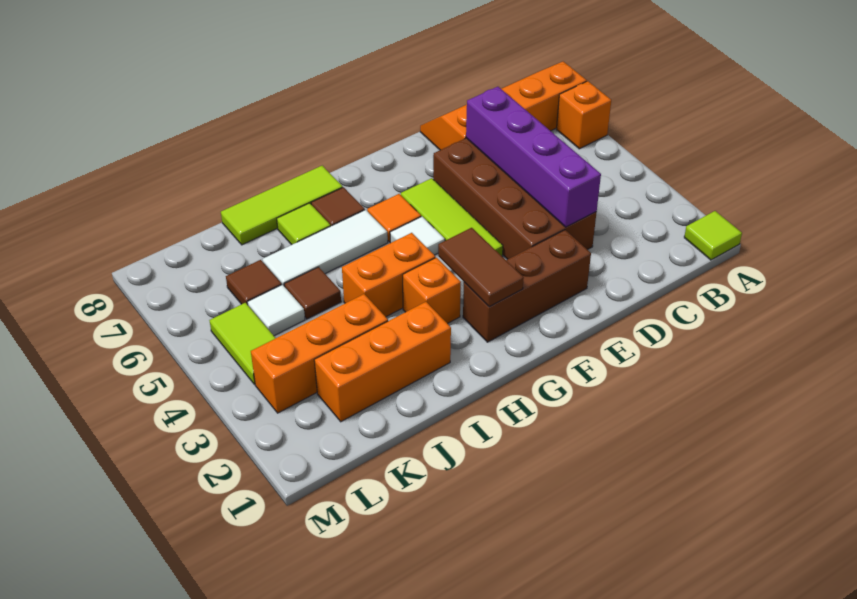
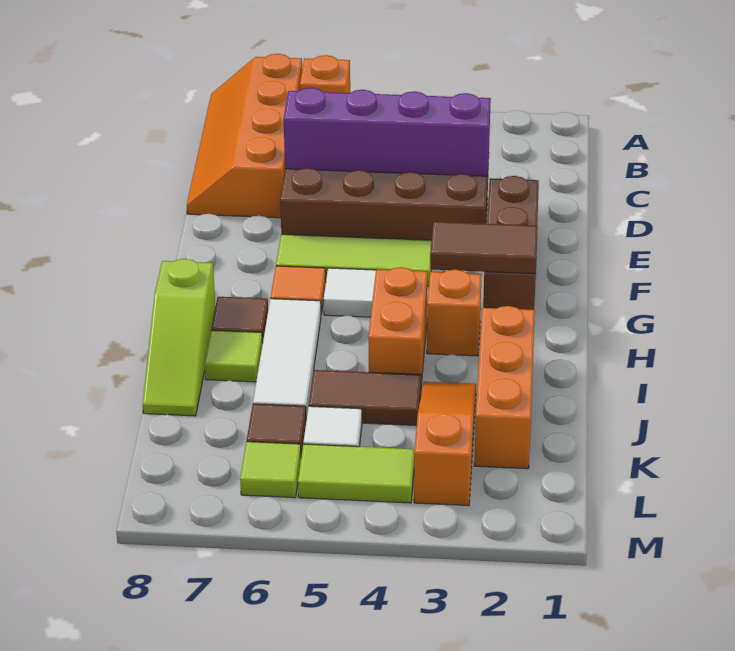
lime 1x1 tile [684,211,742,260] -> lime 1x1 tile moved to [240,442,301,498]
lime 1x3 tile [221,166,343,245] -> lime 1x3 slope [143,259,216,416]
orange 1x3 brick [251,294,388,413] -> orange 1x3 slope [414,382,476,506]
brown 1x1 tile [284,267,341,319] -> brown 1x2 tile [309,370,421,426]

